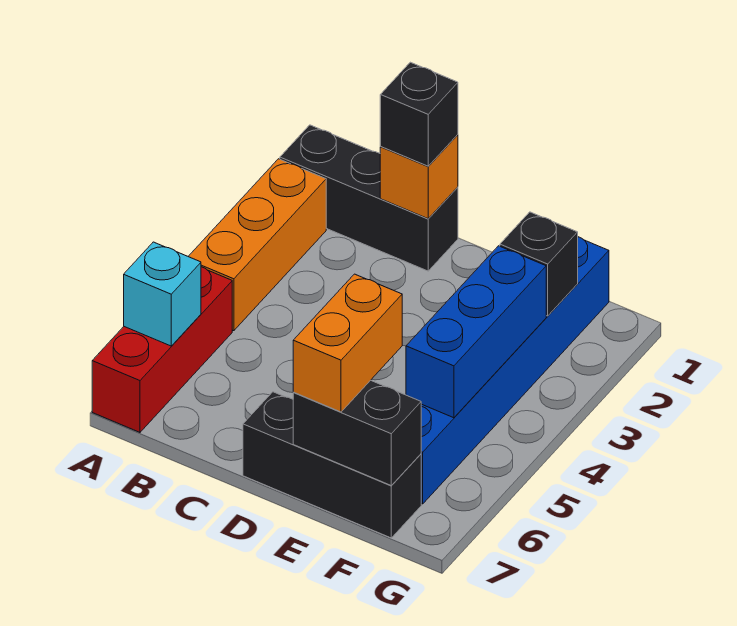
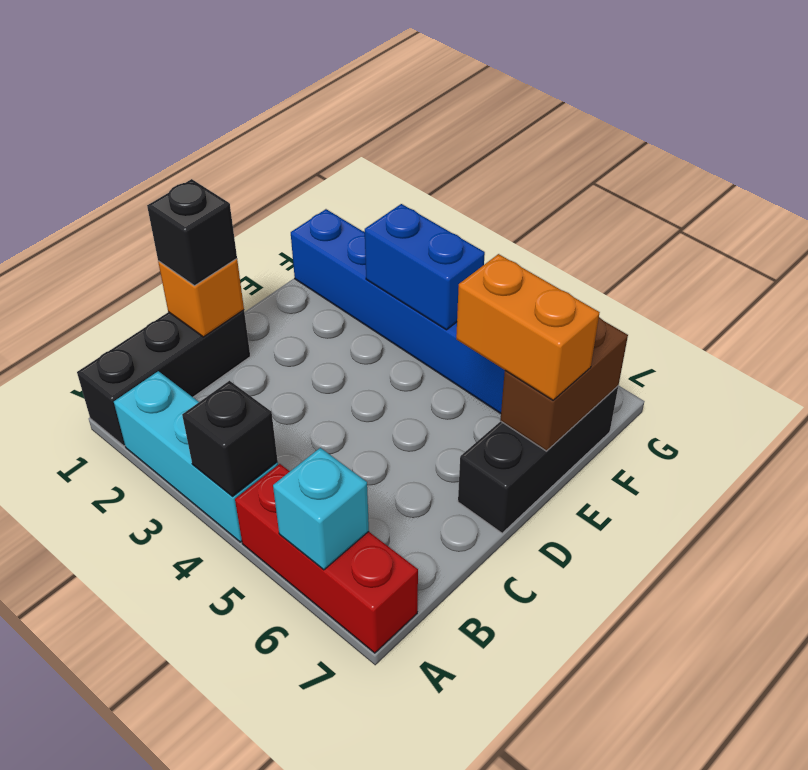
orange 1x3 brick [188,159,326,331] -> cyan 1x3 brick [114,371,278,542]
black 1x2 brick [293,380,421,486] -> brown 1x2 brick [500,317,628,451]
black 1x1 brick [500,212,578,316] -> black 1x1 brick moved to [182,381,278,497]
blue 1x3 brick [406,246,546,418] -> blue 1x2 brick [365,204,485,330]

